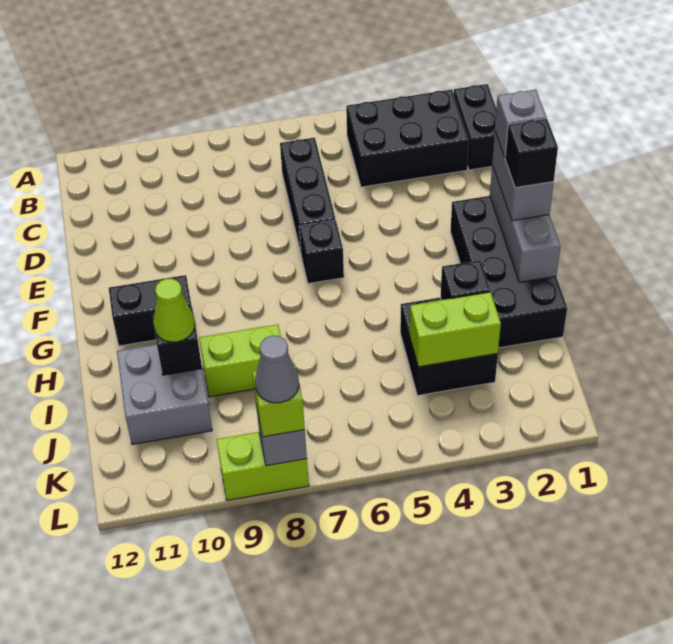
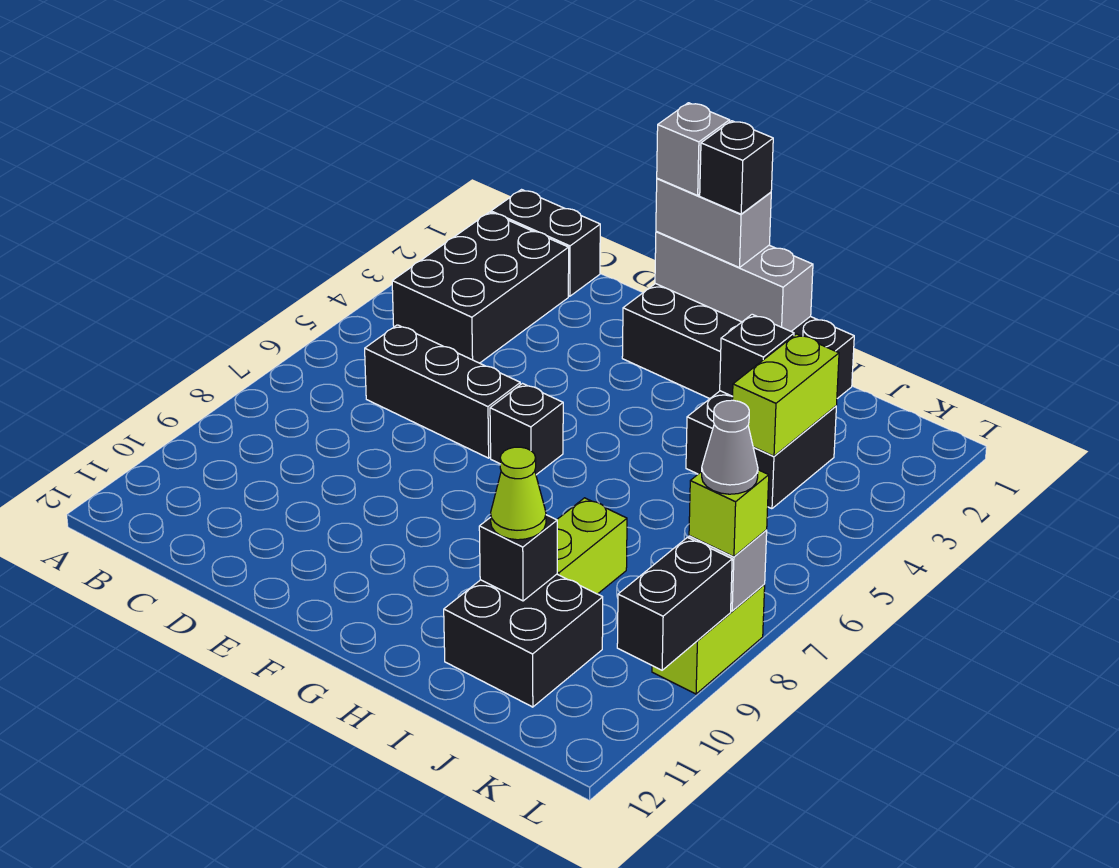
black 1x2 brick [109,275,192,346] -> black 1x2 brick moved to [617,537,732,670]
grey 2x2 brick [117,344,212,444] -> black 2x2 brick [444,574,603,707]

